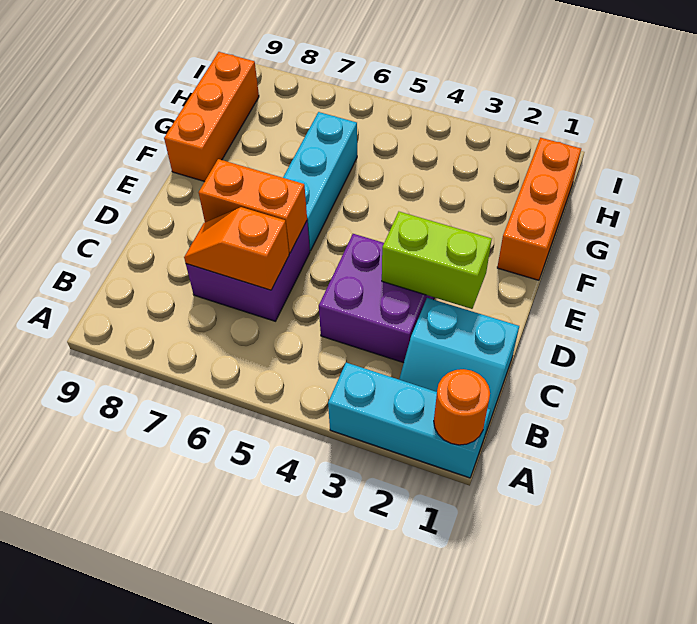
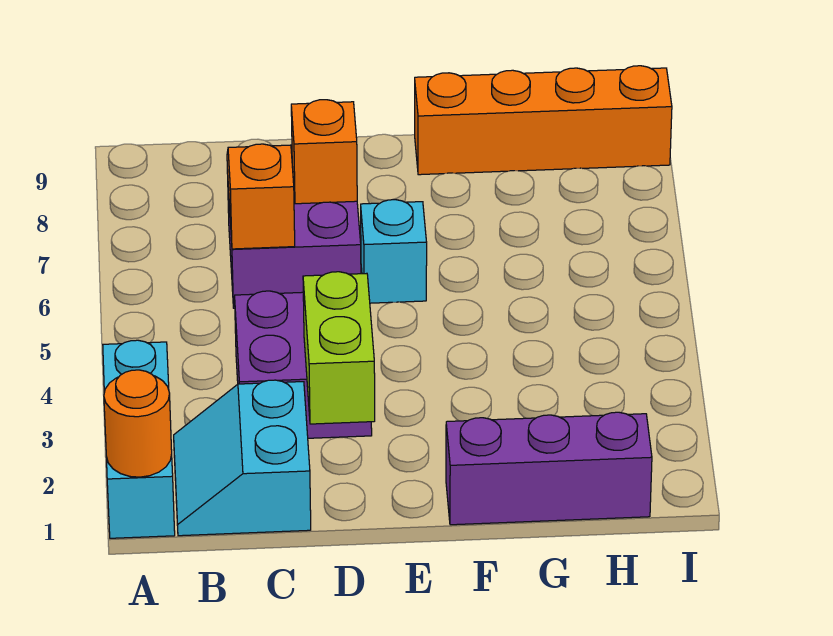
orange 1x2 brick [199,159,307,253] -> orange 1x1 brick [291,100,357,204]
cyan 1x3 brick [283,112,357,251] -> cyan 1x1 brick [361,200,427,303]
orange 1x3 brick [497,138,581,280] -> purple 1x3 brick [446,412,652,525]
orange 1x3 brick [164,52,259,182] -> orange 1x4 brick [415,66,672,175]

